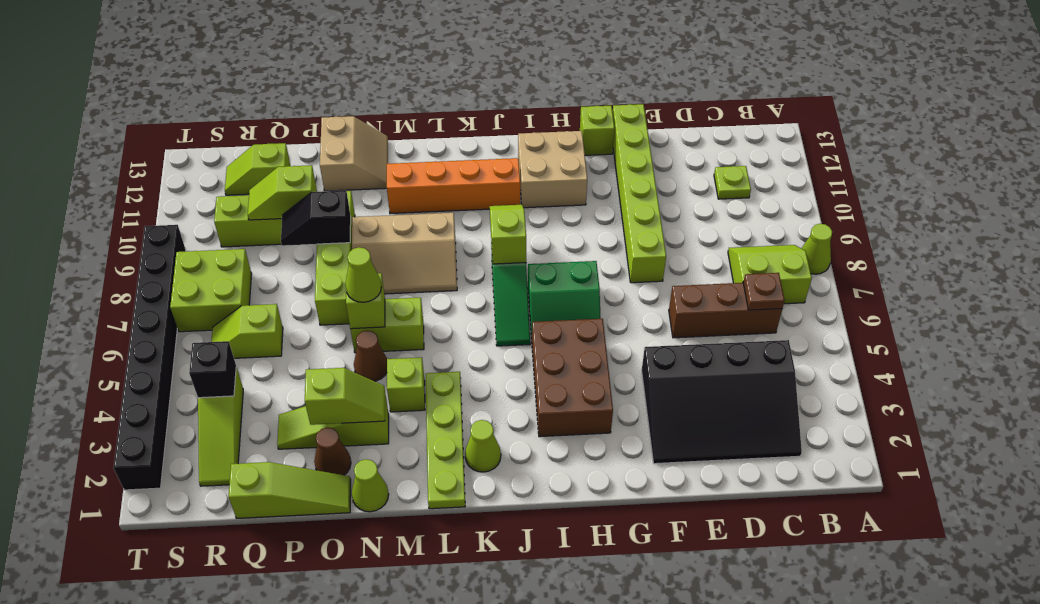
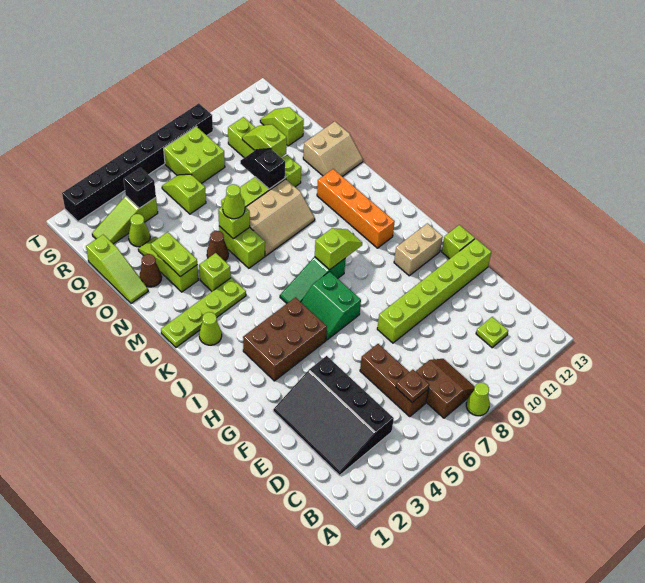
lime 2x2 slope [728,245,812,304] -> brown 2x2 slope [415,359,475,418]
tan 2x2 brick [518,131,587,208] -> tan 1x2 brick [394,223,443,276]
tan 2x3 slope [352,213,457,294] -> tan 2x3 slope turned to [246,179,315,256]
lime 1x1 cone [352,459,389,512] -> lime 1x1 cone moved to [128,214,150,247]
lime 1x2 slope [305,368,385,425] -> lime 1x2 plate [151,232,197,277]

